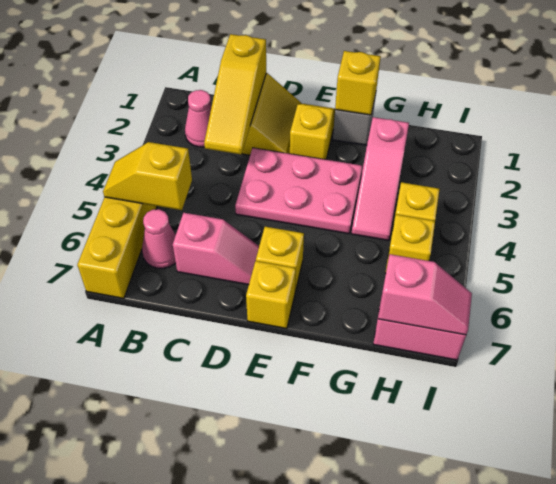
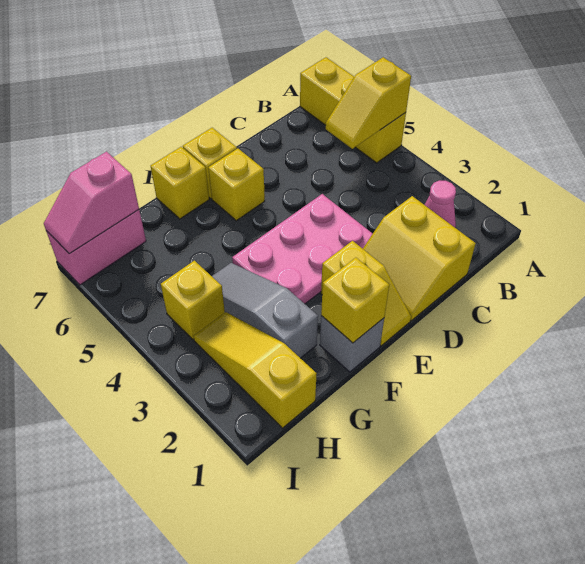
yellow 1x2 slope [103,142,192,210] -> yellow 1x2 slope turned to [326,57,411,149]
pink 1x1 cone [142,209,176,268] -> none
yellow 1x3 slope [204,34,266,154] -> yellow 1x3 slope moved to [193,312,317,428]
pink 1x2 slope [173,213,259,285] -> none
pink 1x3 slope [351,117,409,240] -> grey 1x3 slope [212,263,318,358]
yellow 1x1 brick [385,214,435,273] -> yellow 1x1 brick moved to [151,147,209,219]

